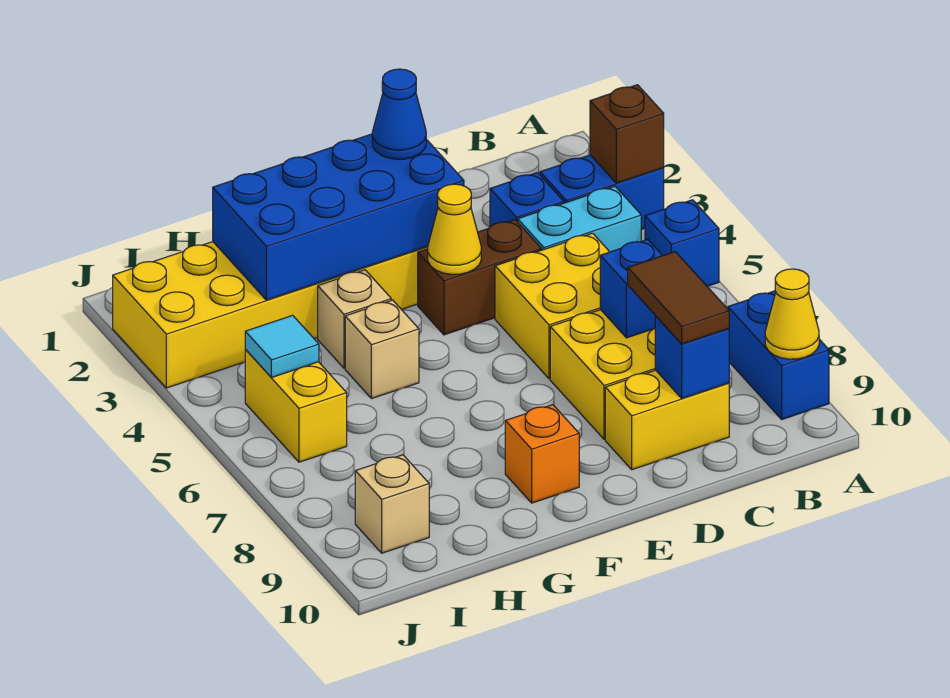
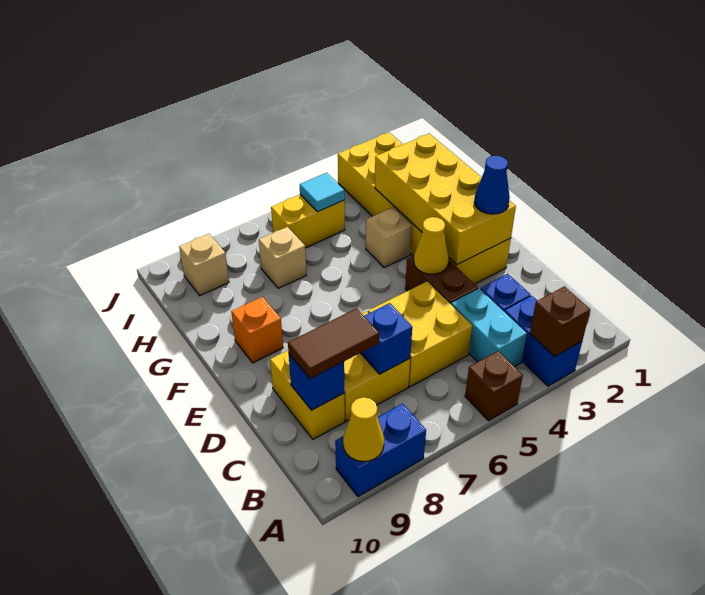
blue 1x1 brick [645,200,719,286] -> brown 1x1 brick [465,351,523,421]
blue 2x4 brick [213,134,464,300] -> yellow 2x4 brick [375,134,516,265]
tan 1x1 brick [345,300,419,399] -> tan 1x1 brick moved to [259,227,306,288]

